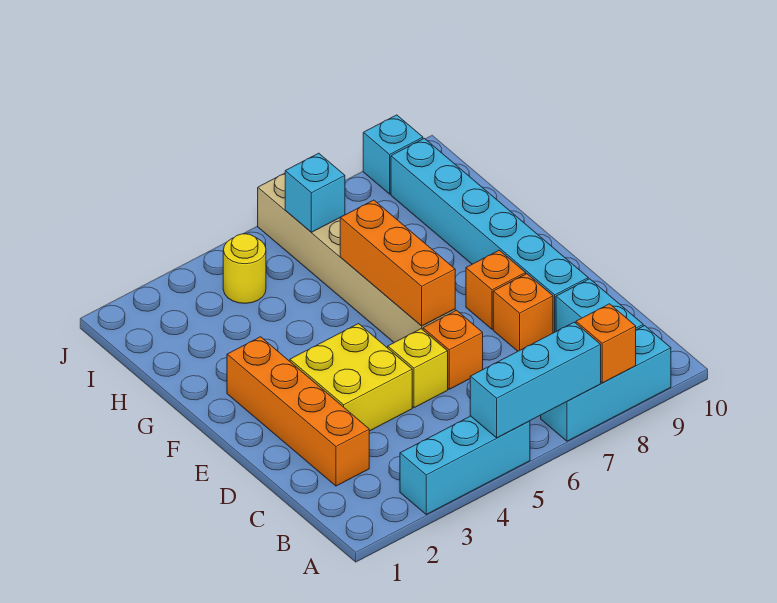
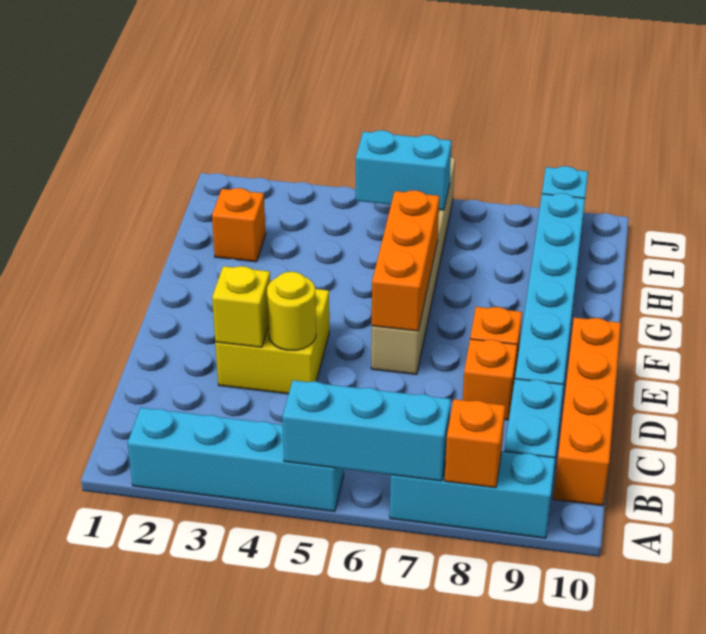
cyan 1x3 brick [400,416,530,514] -> cyan 1x4 brick [128,408,344,512]
orange 1x4 brick [227,337,369,486] -> orange 1x4 brick moved to [553,318,621,506]
yellow 1x1 brick [388,329,448,408] -> yellow 1x1 brick moved to [212,266,270,347]
orange 1x1 brick [423,310,483,389] -> orange 1x1 brick moved to [212,188,266,262]
yellow 1x1 round brick [223,234,266,303] -> yellow 1x1 round brick moved to [267,272,316,350]
cyan 1x1 brick [285,153,345,232] -> cyan 1x2 brick [356,130,452,210]

